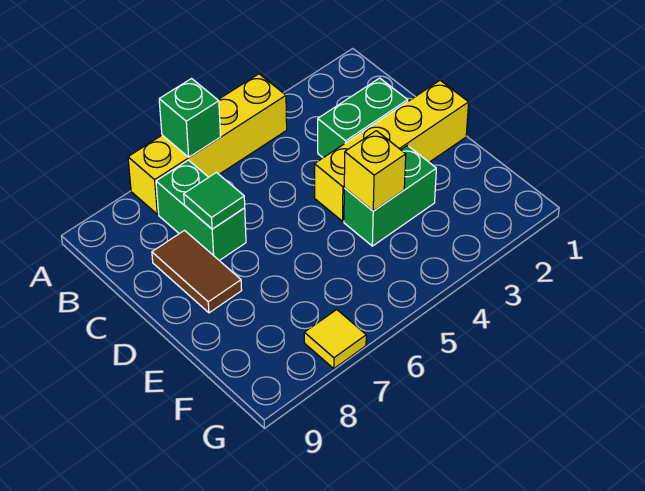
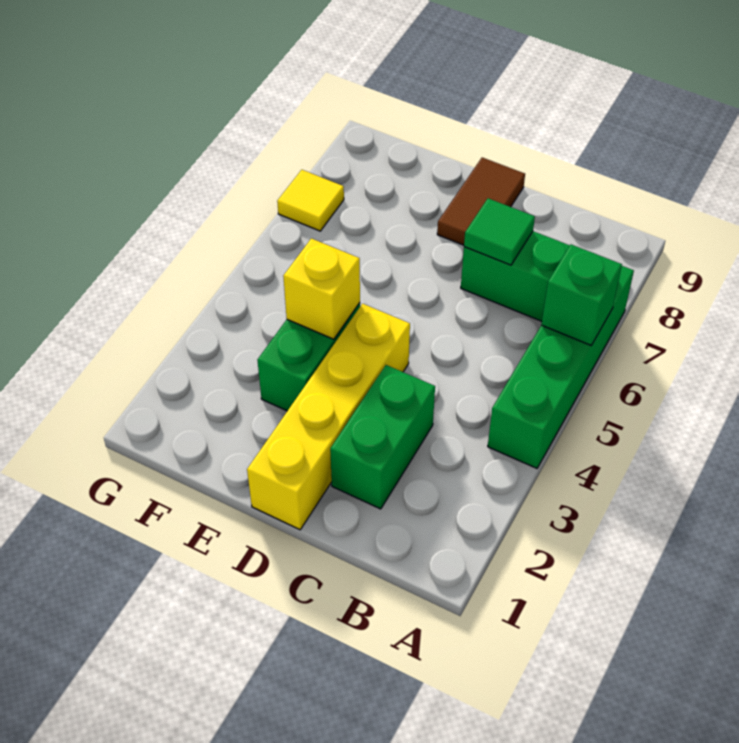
yellow 1x4 brick [128,74,287,214] -> green 1x4 brick [488,266,634,468]
brown 1x2 tile [152,230,242,313] -> brown 1x2 tile turned to [437,158,525,245]

